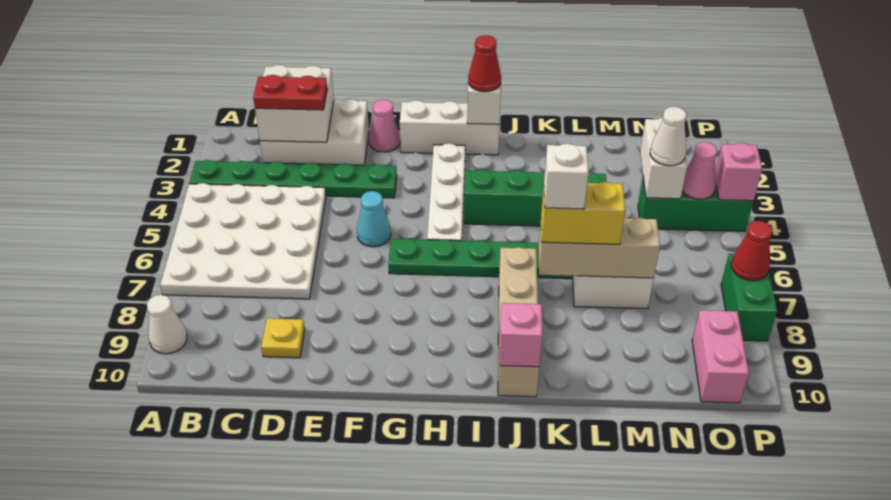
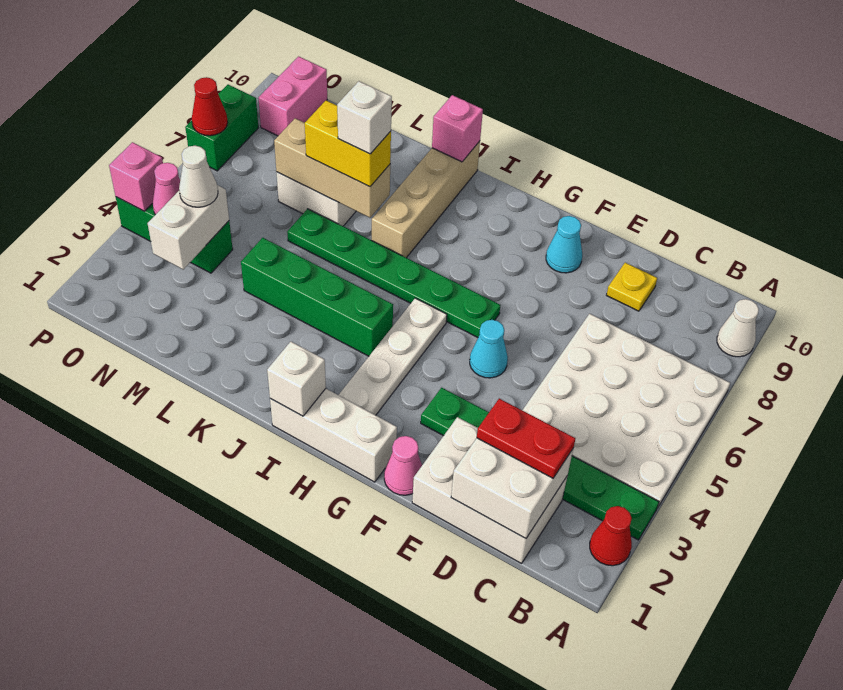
none -> cyan 1x1 cone [546,216,582,273]
red 1x1 cone [468,35,501,92] -> red 1x1 cone moved to [590,506,632,566]

